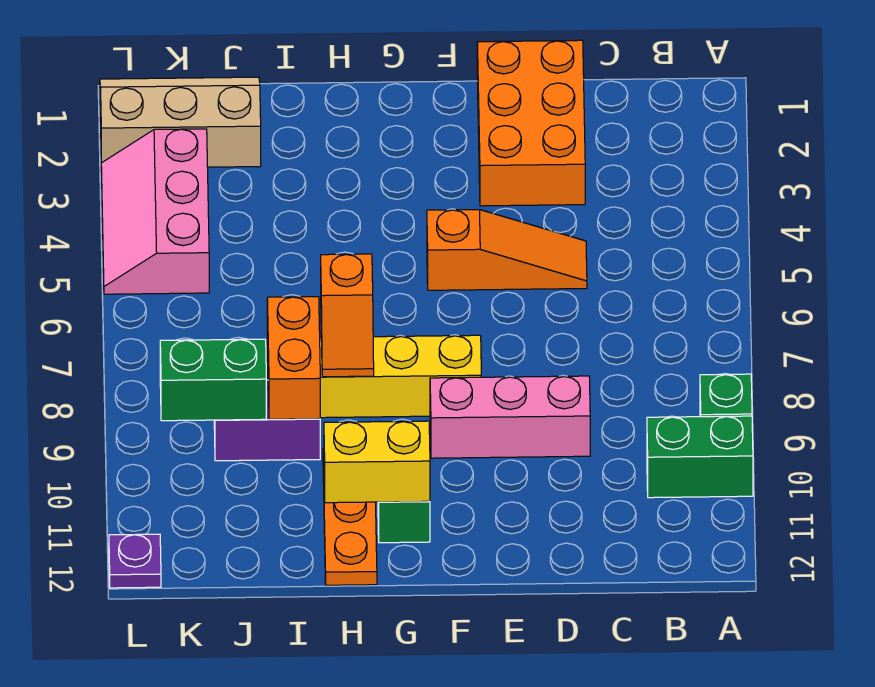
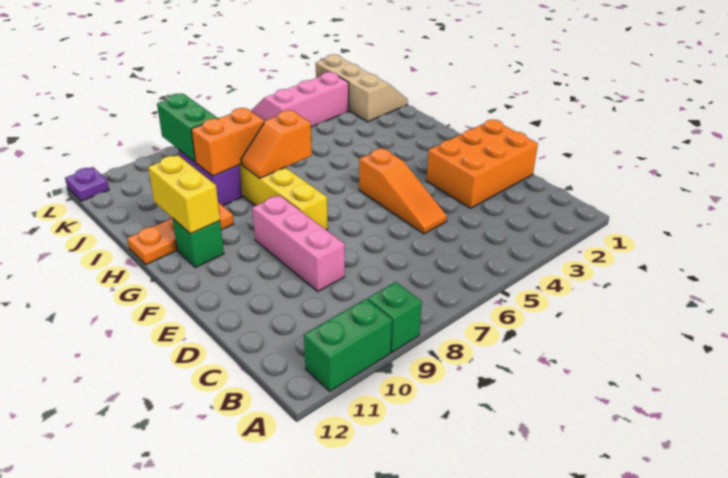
green 1x2 brick [647,416,753,498] -> green 1x2 brick turned to [304,299,392,391]

